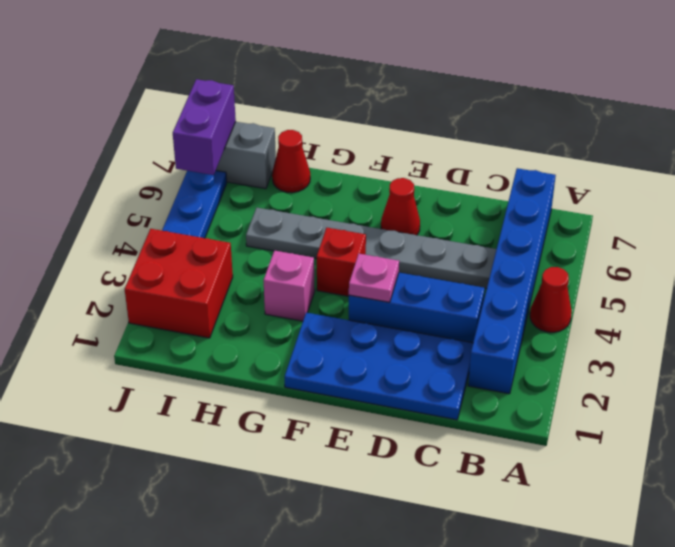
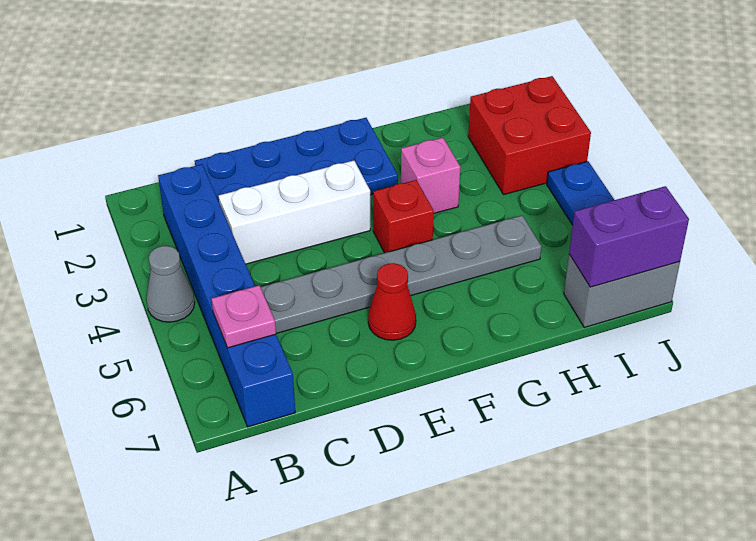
red 1x1 cone [530,267,571,332] -> grey 1x1 cone [146,246,195,322]
blue 1x3 brick [349,273,485,343] -> white 1x3 brick [219,161,370,264]
pink 1x1 plate [349,254,399,302] -> pink 1x1 plate moved to [212,285,276,348]
red 1x1 cone [272,130,310,193] -> none
purple 1x2 brick [173,79,236,175] -> purple 1x2 brick turned to [569,186,689,287]

